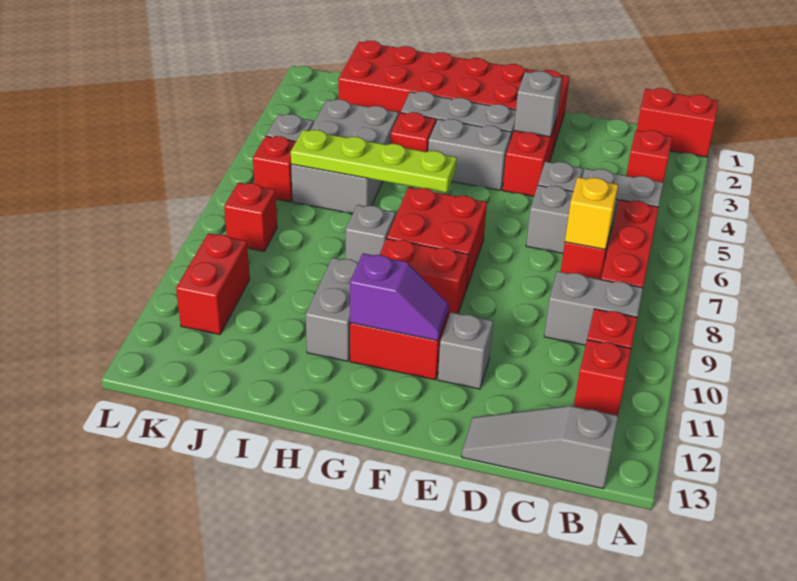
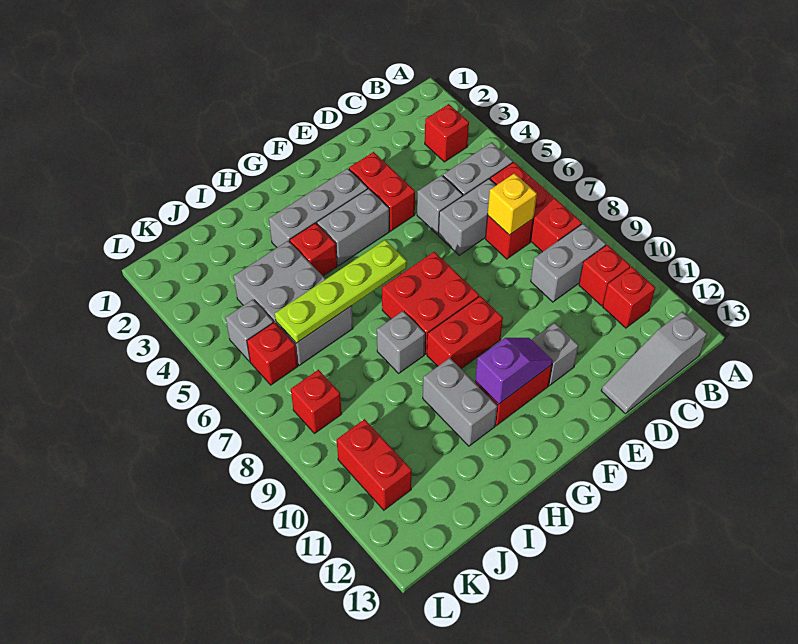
red 1x2 brick [637,88,718,157] -> none
red 2x6 brick [338,41,570,150] -> none
grey 1x1 brick [514,71,562,137] -> none

